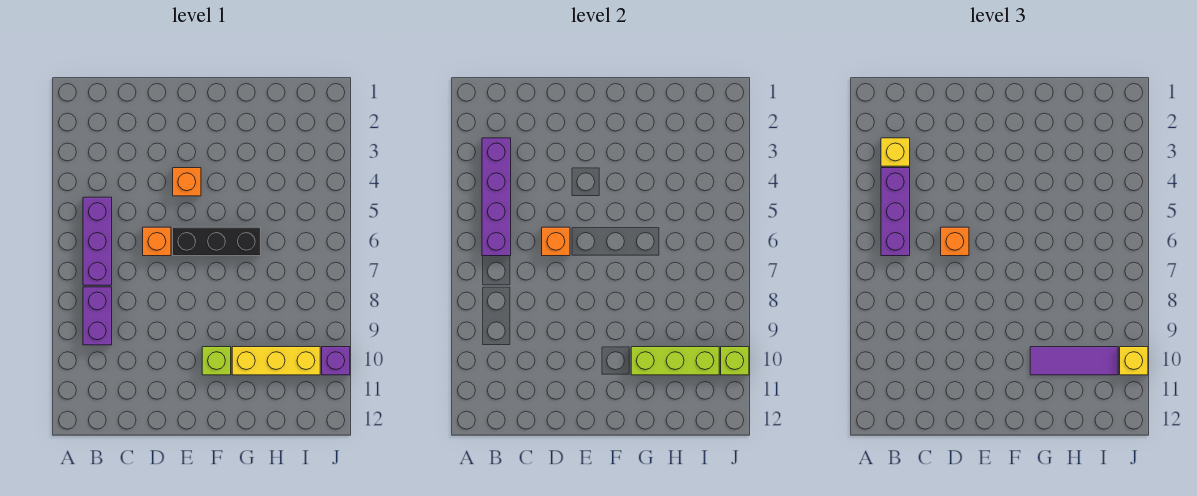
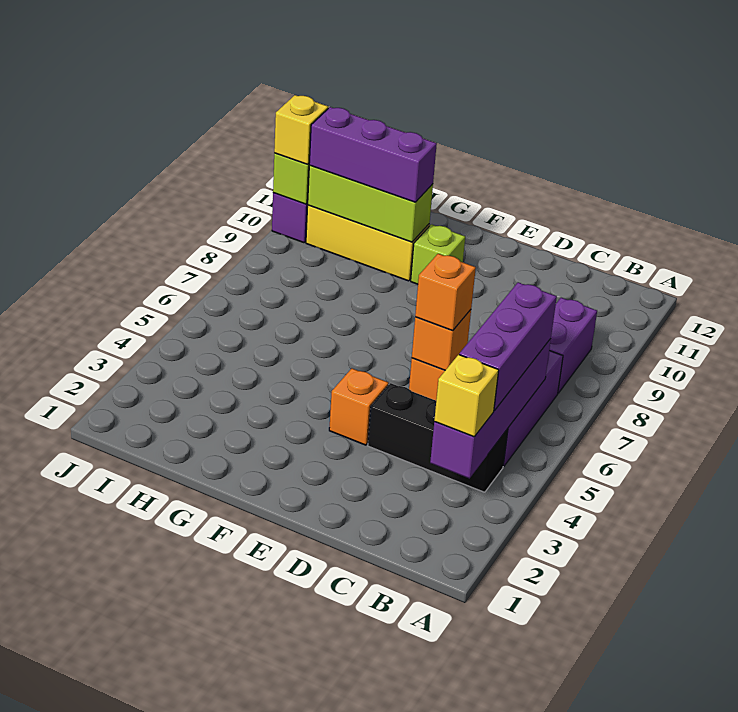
black 1x3 brick [173,227,261,256] -> black 1x3 brick moved to [368,383,508,492]
purple 1x3 tile [1030,347,1118,375] -> purple 1x3 brick [309,107,437,202]

